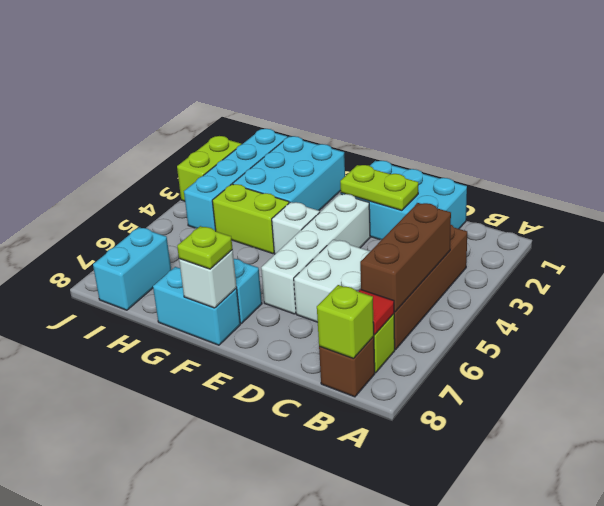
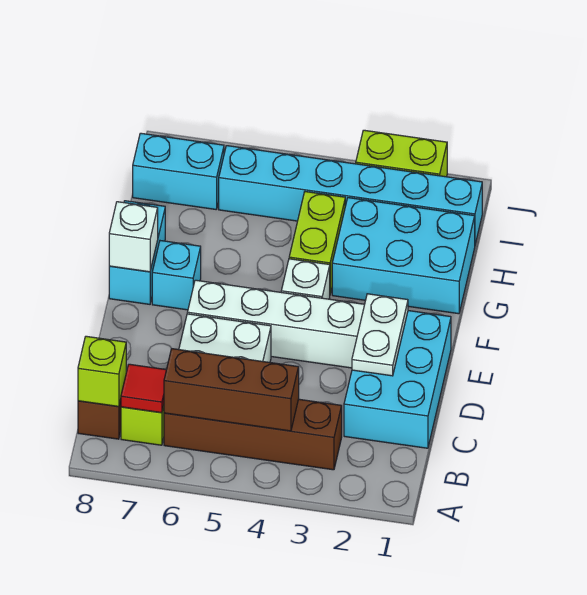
lime 1x2 plate [340,165,418,210] -> white 1x2 plate [352,294,408,376]
lime 1x1 plate [177,226,233,269] -> none
cyan 1x4 brick [184,129,287,231] -> cyan 1x6 brick [219,146,482,244]

